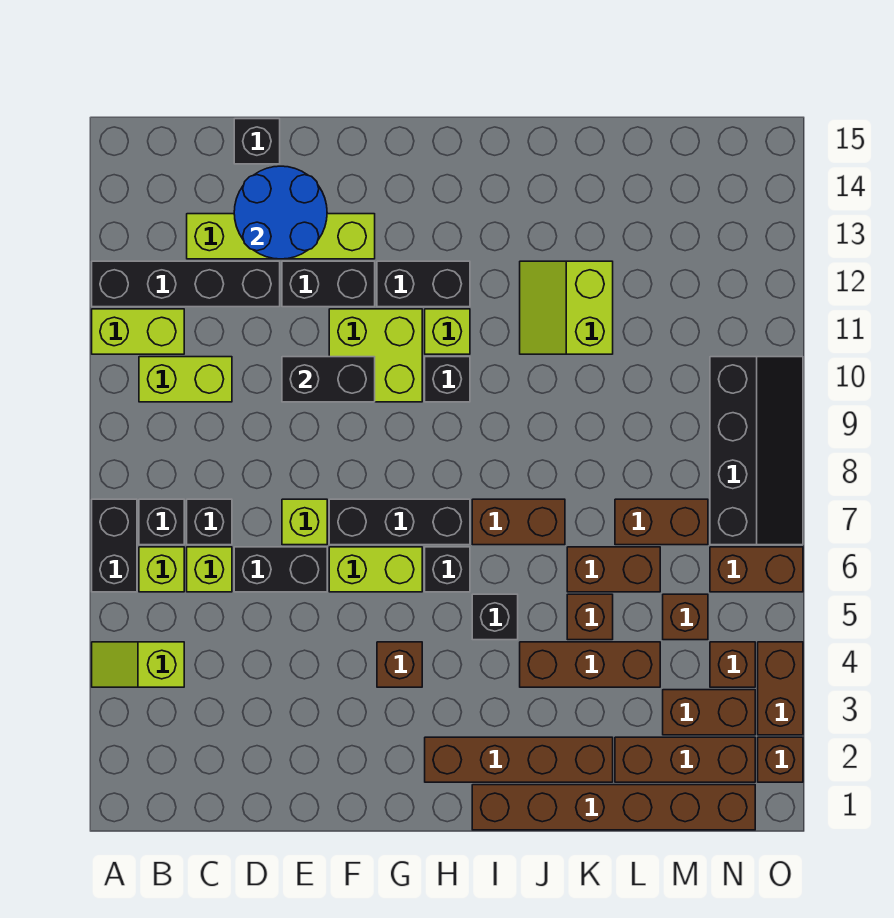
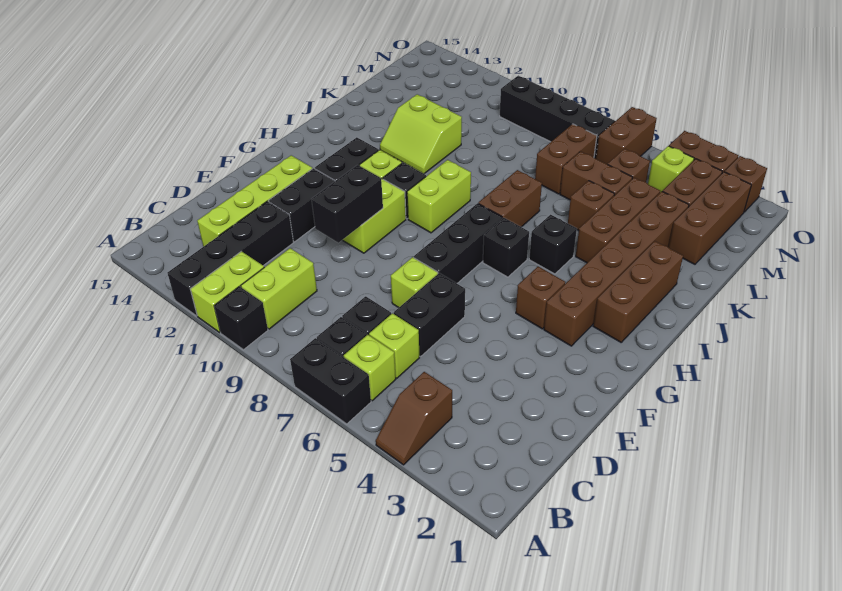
lime 1x2 slope [92,642,184,687] -> brown 1x2 slope [376,372,452,465]
blue 2x2 round brick [234,166,327,259] -> none
black 1x1 brick [234,119,280,164] -> black 1x1 brick moved to [214,287,268,350]
lime 1x2 brick [329,547,422,592] -> lime 1x2 brick moved to [407,160,471,233]
brown 1x4 brick [425,737,613,782] -> brown 1x3 brick [593,241,683,342]
brown 1x6 brick [472,785,755,830] -> brown 1x6 brick moved to [544,191,689,346]
brown 1x2 brick [567,547,660,592] -> brown 1x2 brick turned to [560,152,633,200]
brown 1x1 brick [710,642,755,687] -> lime 1x1 brick [648,146,694,192]

